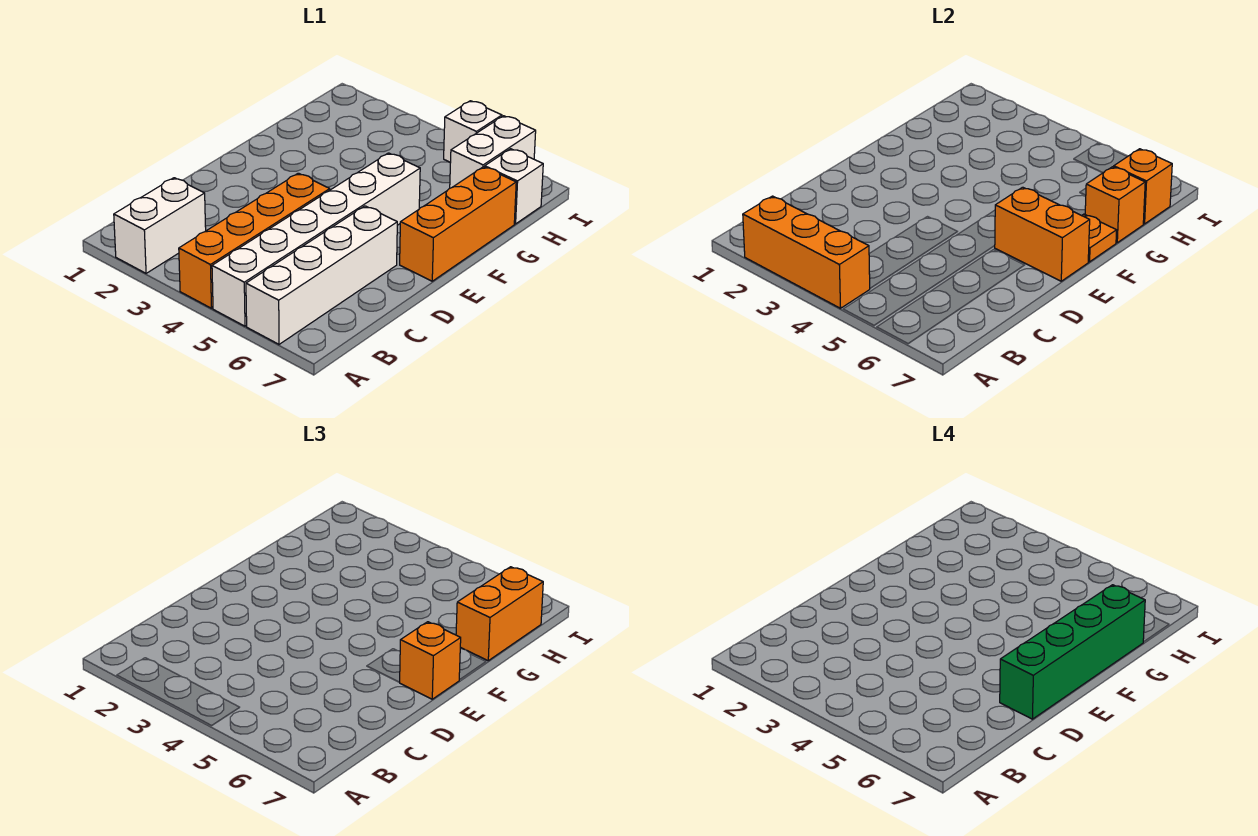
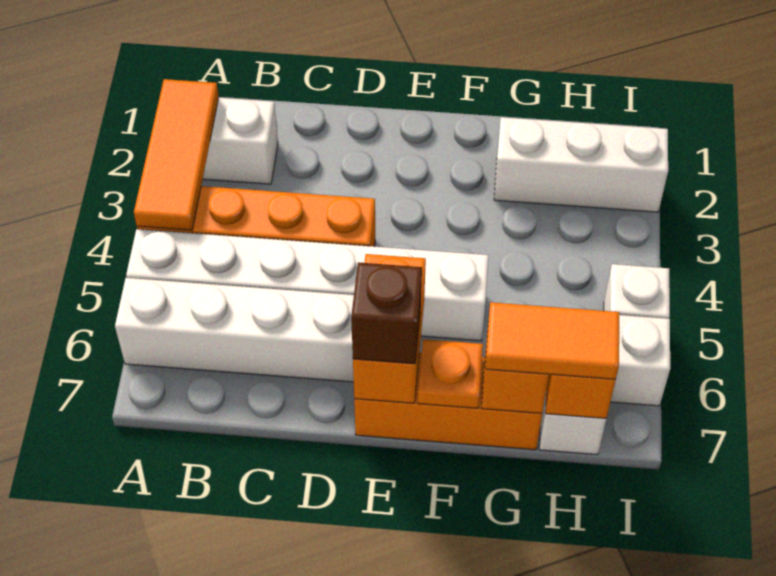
orange 1x3 brick [743,196,870,308] -> orange 1x3 tile [134,79,219,230]
green 1x4 brick [1000,585,1145,719] -> none
orange 1x1 brick [399,622,461,699] -> brown 1x1 brick [351,262,422,364]
none -> white 1x3 brick [494,117,668,212]
orange 1x2 brick [456,567,543,661] -> orange 1x2 tile [485,302,620,380]

